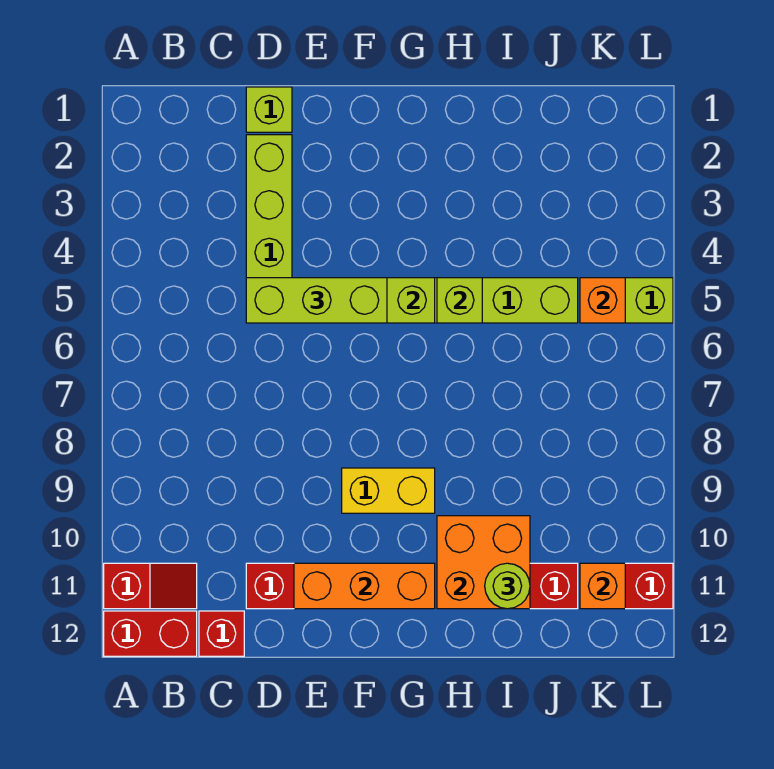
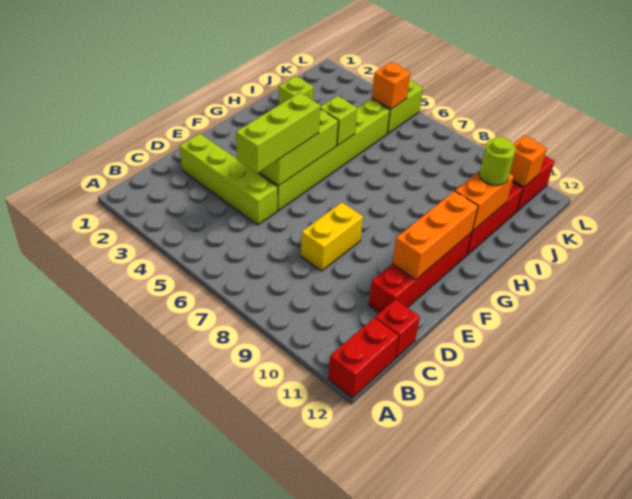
red 1x2 slope [104,563,197,609] -> none
lime 1x1 brick [246,87,292,132] -> lime 1x1 brick moved to [279,76,314,105]
yellow 1x2 brick [342,468,435,513] -> yellow 1x2 brick moved to [301,202,363,271]
orange 2x2 brick [437,516,530,609] -> orange 1x2 brick [455,171,514,231]

